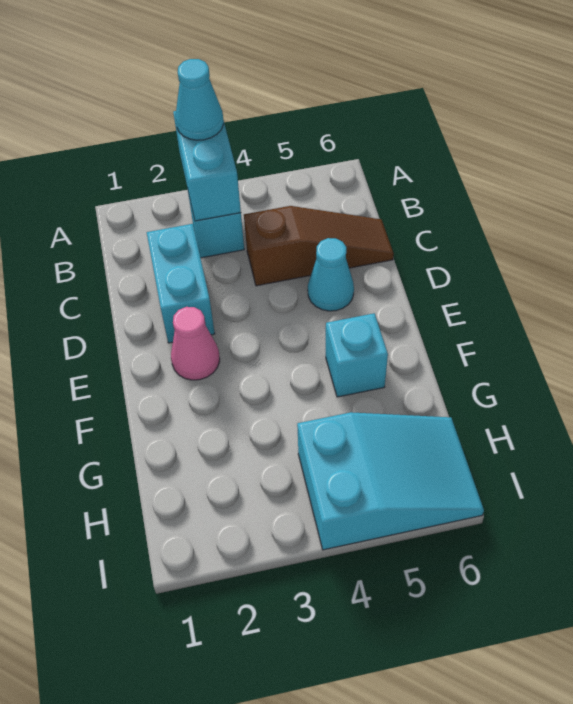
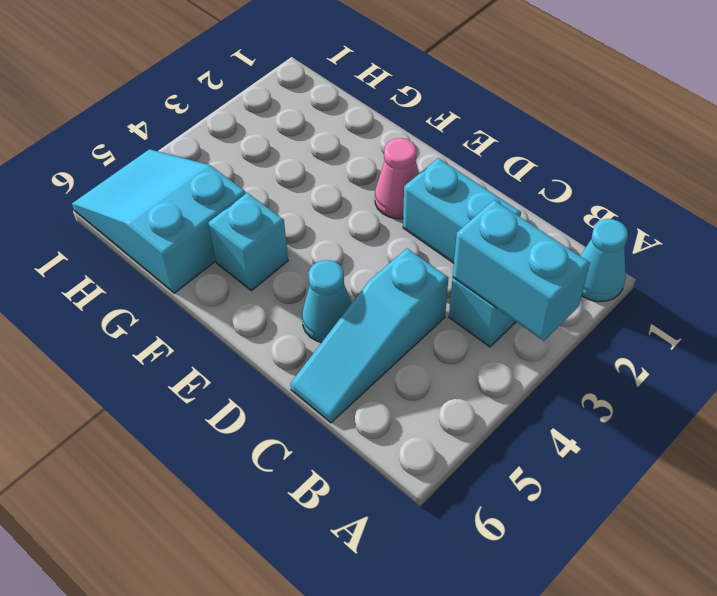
cyan 1x1 cone [176,59,223,140] -> cyan 1x1 cone moved to [581,219,628,302]
brown 1x3 slope [244,206,394,286] -> cyan 1x3 slope [290,248,448,423]
cyan 2x3 slope [297,412,484,550] -> cyan 2x3 slope turned to [72,149,246,293]

